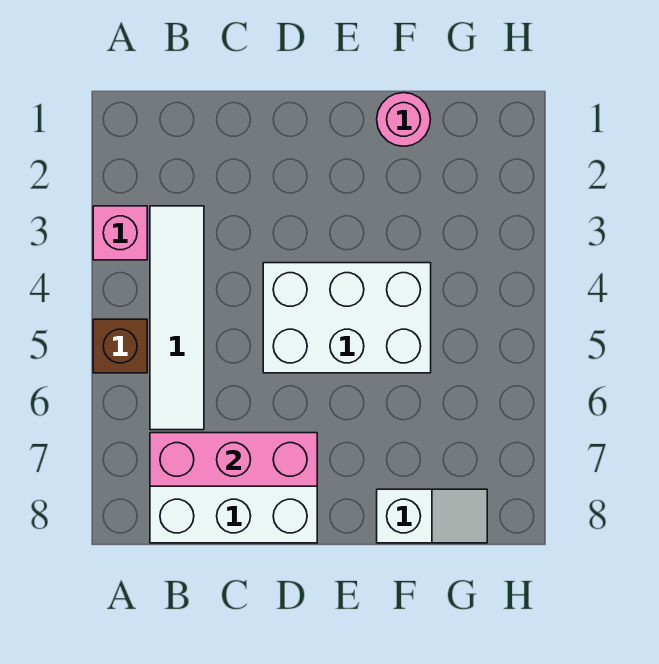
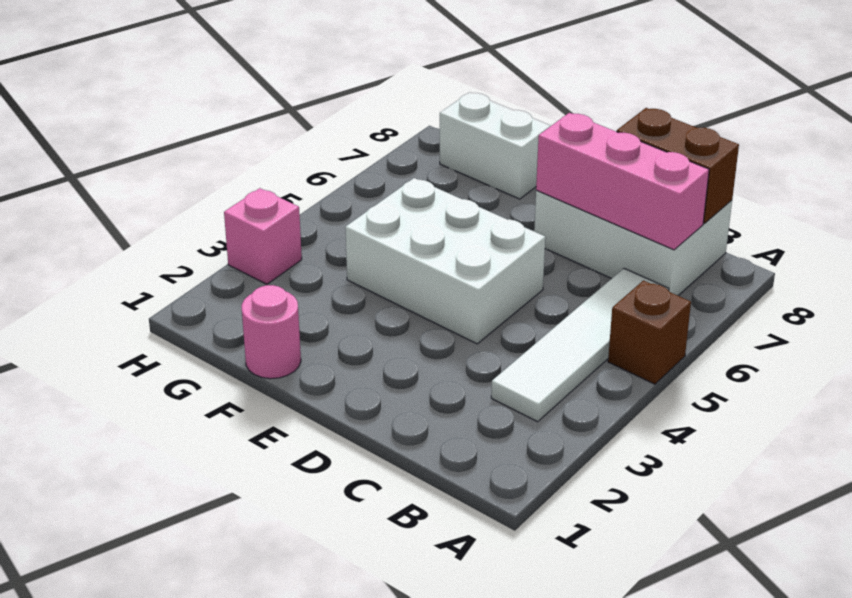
pink 1x1 brick [93,206,147,260] -> pink 1x1 brick moved to [224,188,302,284]
none -> brown 1x2 brick [617,108,739,224]
white 1x2 slope [377,489,487,543] -> white 1x2 brick [440,92,551,199]

